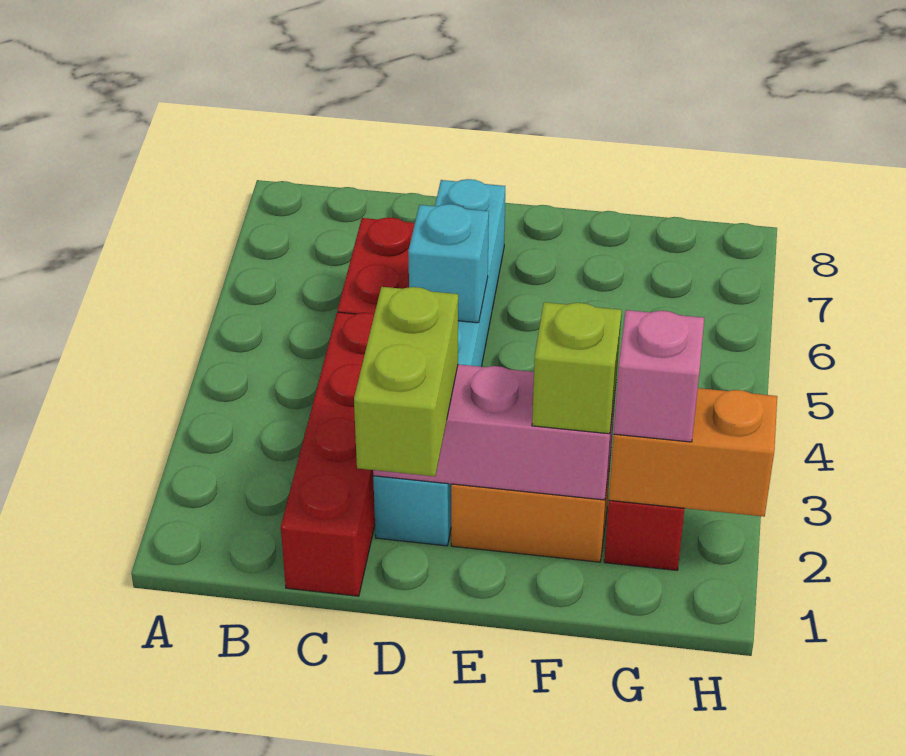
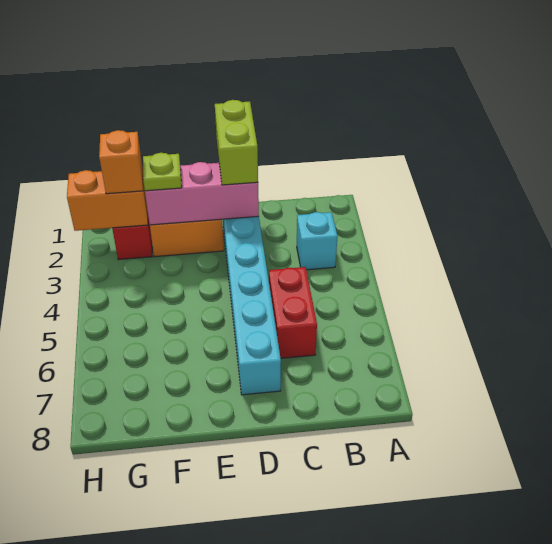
red 1x4 brick [281,312,375,596] -> none
cyan 1x1 brick [408,204,489,323] -> cyan 1x1 brick moved to [297,212,337,270]
lime 1x1 brick [532,302,622,434] -> lime 1x1 plate [143,153,182,191]
pink 1x1 brick [614,310,704,442] -> orange 1x1 brick [99,130,143,194]

